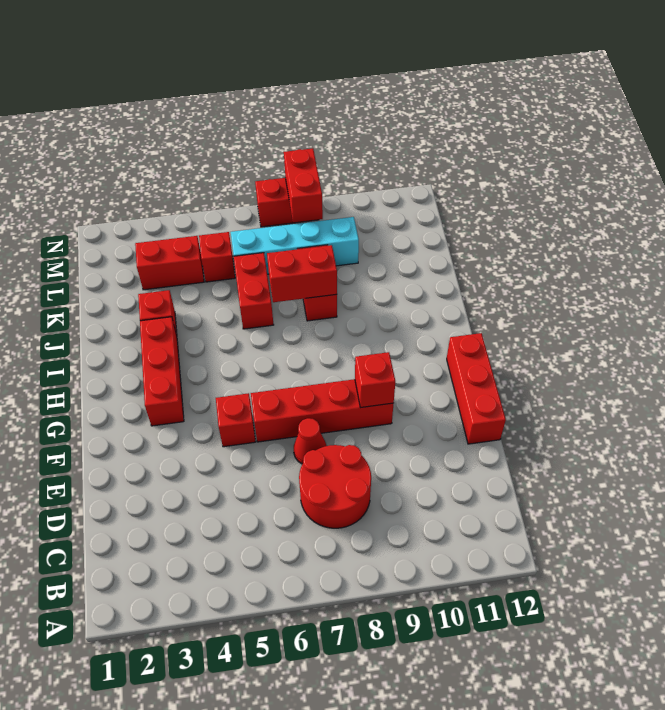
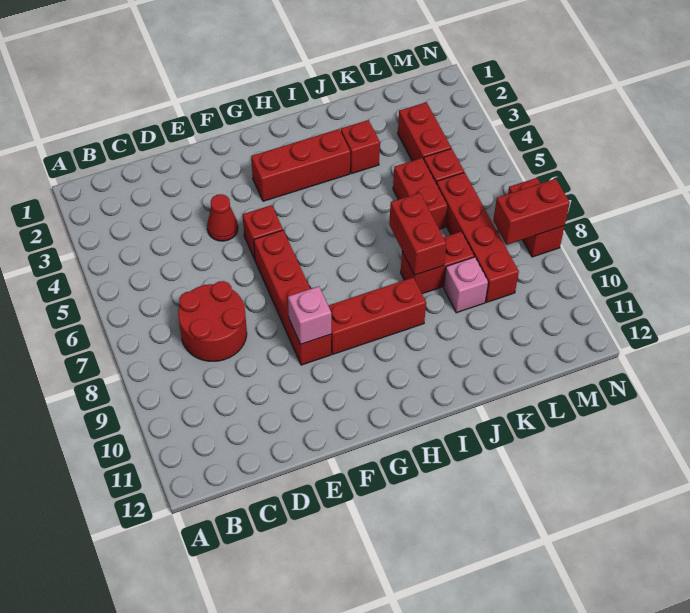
red 1x1 cone [294,418,327,464] -> red 1x1 cone moved to [207,194,238,241]
red 1x3 brick [447,333,506,444] -> red 1x3 brick moved to [328,277,426,354]
red 1x1 brick [355,352,395,408] -> pink 1x1 brick [288,286,331,344]
red 1x2 brick [234,253,274,329] -> red 1x2 brick turned to [393,158,448,229]
none -> pink 1x1 brick [444,257,488,313]
cyan 1x4 brick [231,217,359,274] -> red 1x4 brick [436,172,519,302]

